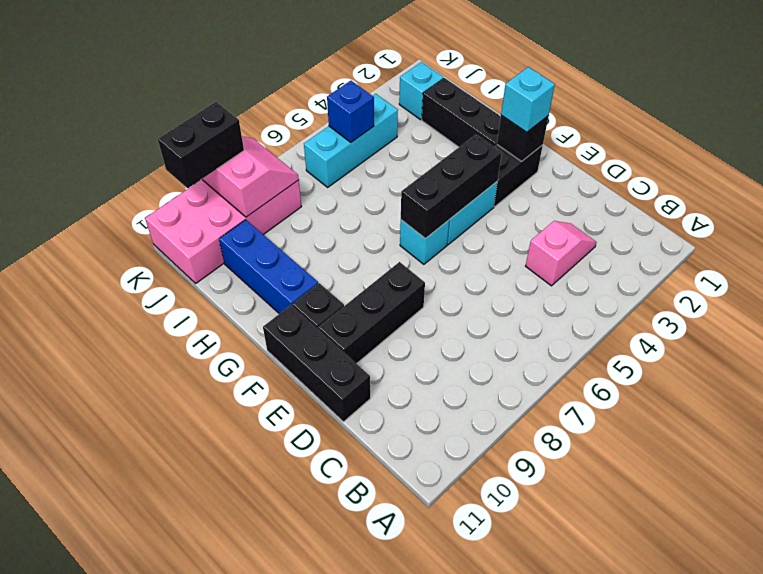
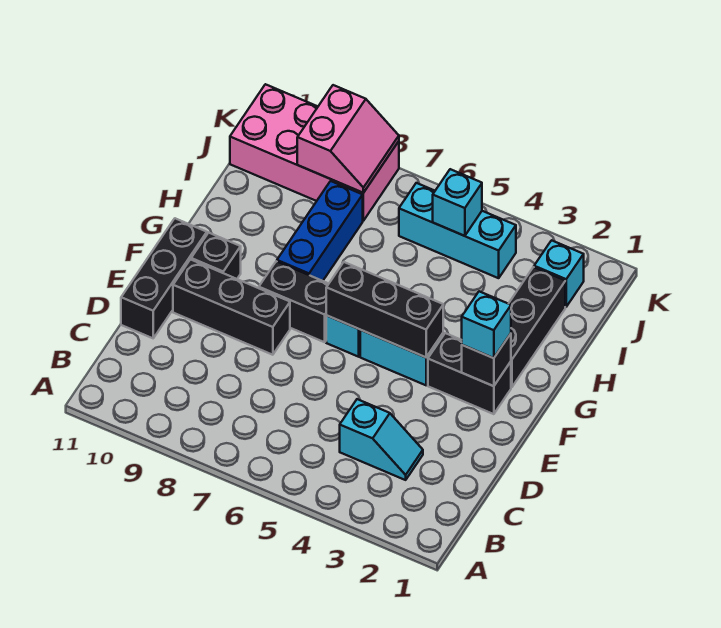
pink 1x2 slope [526,221,597,286] -> cyan 1x2 slope [340,399,423,480]
blue 1x3 brick [219,220,318,314] -> blue 1x3 brick moved to [277,181,363,281]
blue 1x1 brick [327,81,374,142] -> cyan 1x1 brick [433,169,482,236]
black 1x2 brick [158,102,244,188] -> black 1x2 brick moved to [259,261,329,342]

